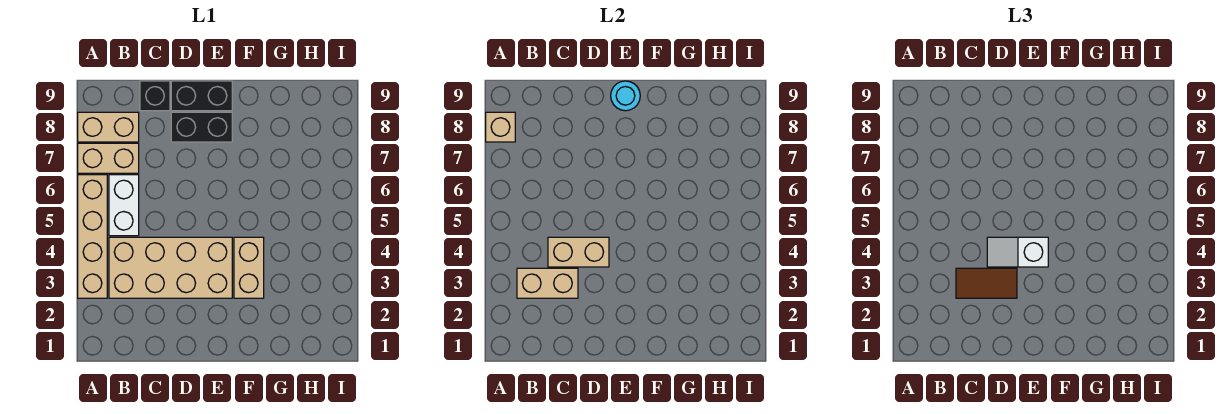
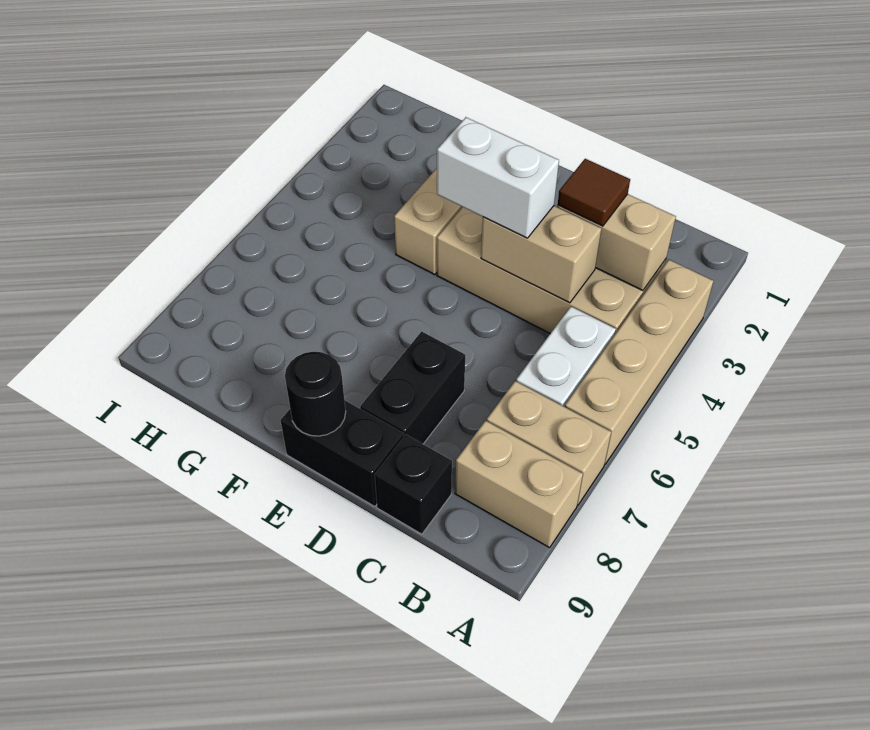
tan 1x1 brick [486,112,515,142] -> none
brown 1x2 tile [956,268,1017,298] -> brown 1x1 tile [558,159,630,226]
white 1x2 slope [987,237,1048,267] -> white 1x2 brick [437,117,559,238]
black 1x2 brick [171,112,232,142] -> black 1x2 brick turned to [360,331,465,444]
cyan 1x1 round brick [611,81,640,111] -> black 1x1 round brick [285,352,346,436]

